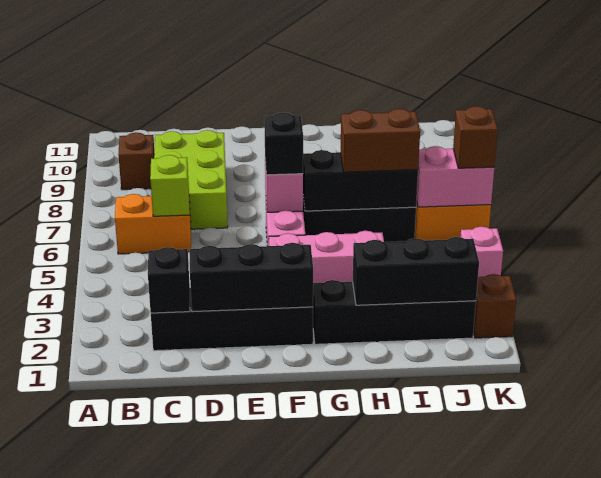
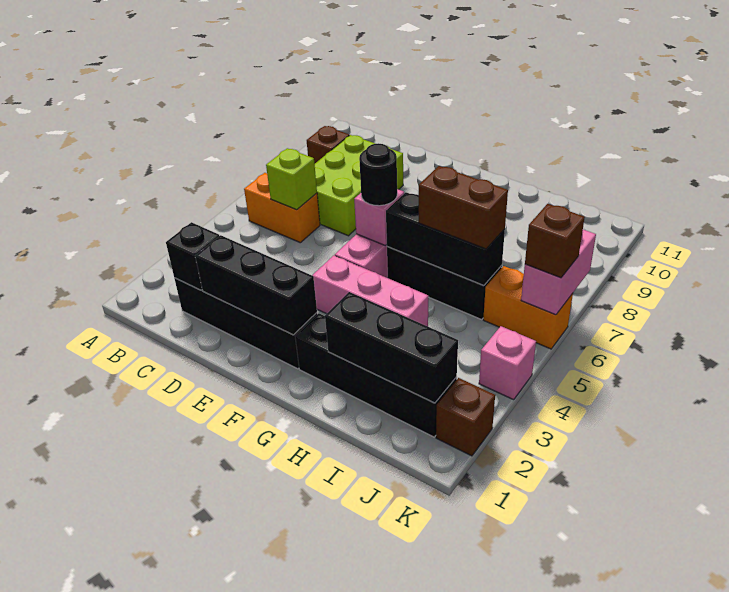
black 1x1 brick [264,113,303,175] -> black 1x1 round brick [359,143,397,206]
pink 1x2 brick [417,146,494,207] -> pink 1x2 brick turned to [521,230,596,315]

